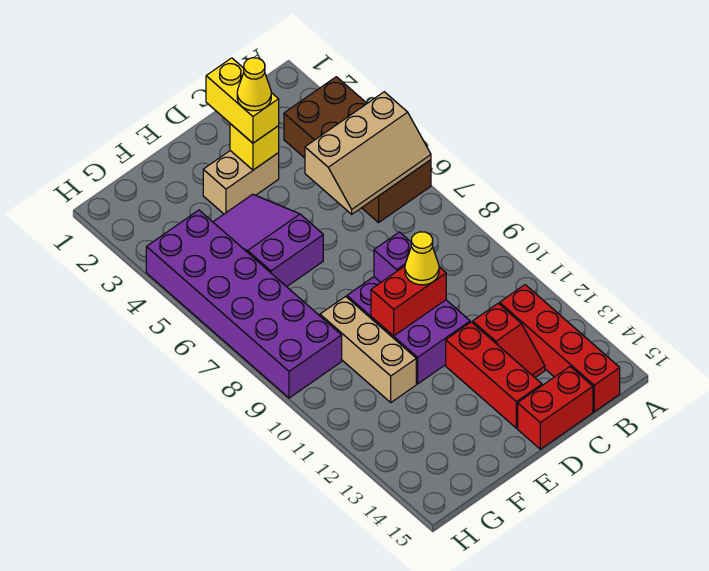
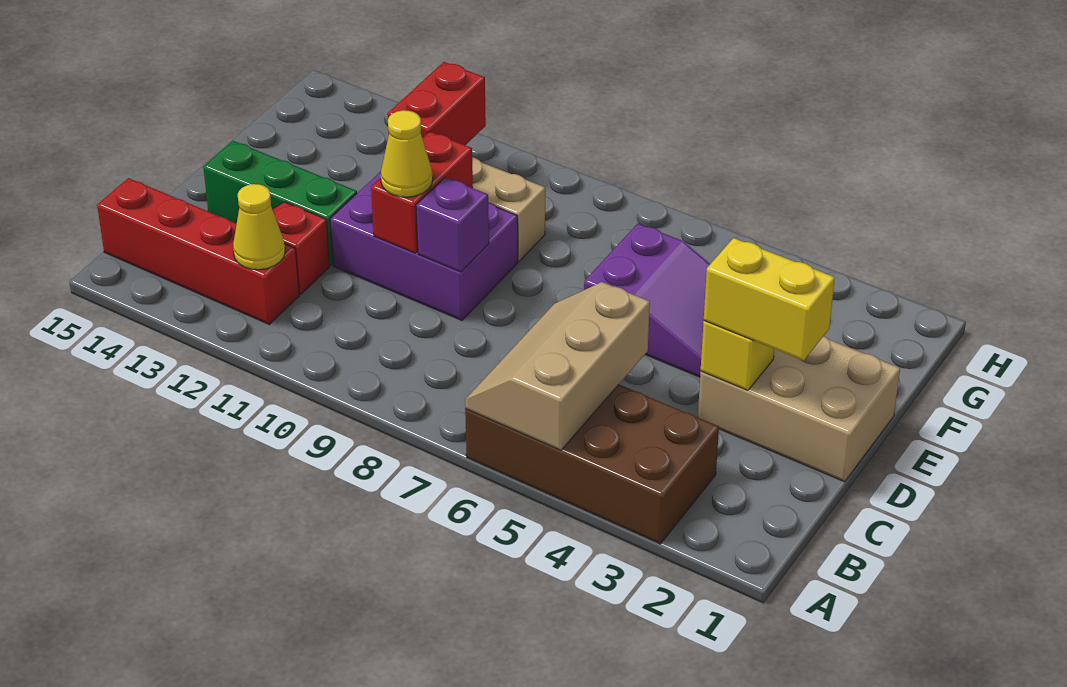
red 1x2 brick [518,367,593,449] -> red 1x2 brick moved to [387,62,486,145]
tan 1x2 brick [203,151,279,214] -> tan 2x3 brick [698,336,900,482]
yellow 1x1 cone [237,58,271,111] -> yellow 1x1 cone moved to [233,184,285,270]
red 1x3 brick [446,322,542,428] -> green 1x3 brick [203,141,357,265]
purple 2x6 brick [146,210,342,398] -> none

